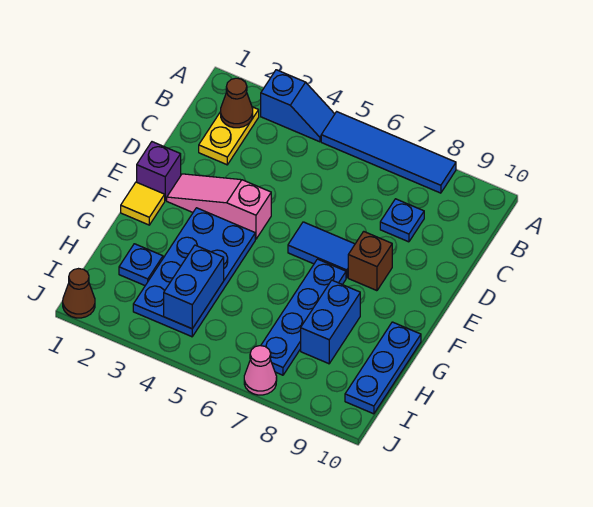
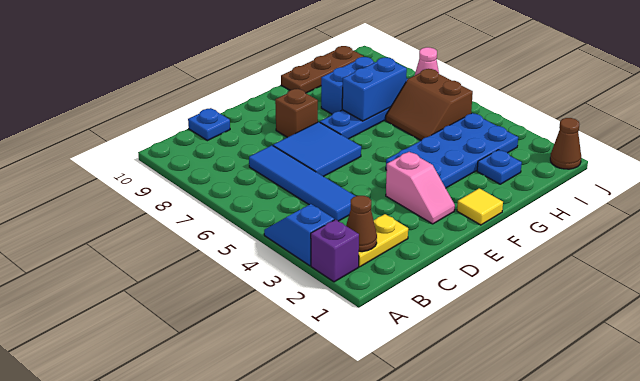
blue 1x4 tile [321,112,456,193] -> blue 1x4 tile moved to [249,145,355,221]
blue 1x1 plate [380,199,424,242] -> blue 1x1 plate moved to [188,108,230,141]
purple 1x1 brick [137,142,181,200] -> purple 1x1 brick moved to [311,220,359,282]
pink 1x3 slope [167,174,271,239] -> pink 1x2 slope [386,152,455,224]
blue 1x2 tile [288,222,355,278] -> blue 2x2 tile [273,122,361,177]
blue 1x3 plate [345,322,421,414] -> brown 1x3 plate [281,46,363,93]
blue 1x2 brick [164,245,224,329] -> blue 1x2 brick moved to [342,58,407,121]
none -> brown 2x2 slope [386,69,473,140]

